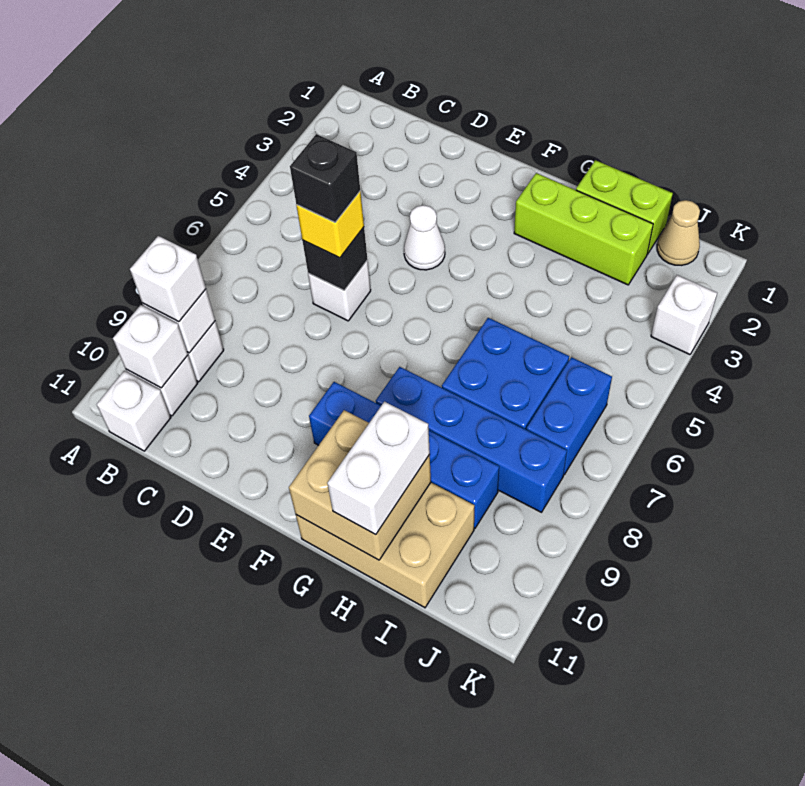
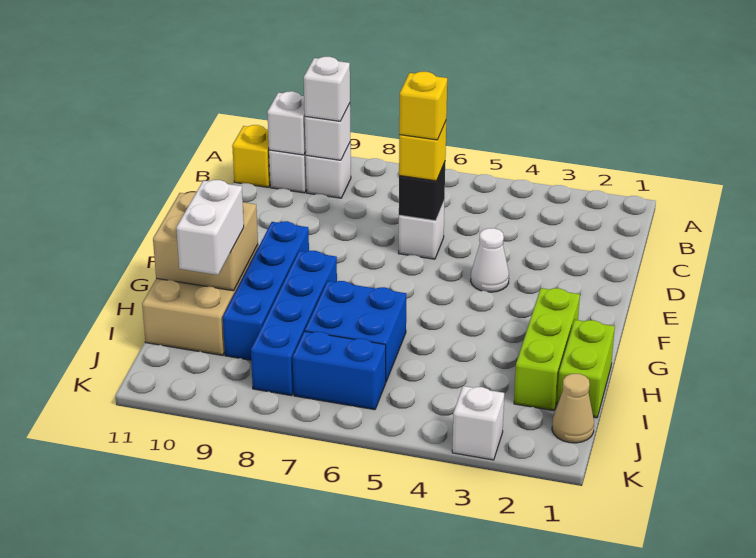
white 1x1 brick [97,371,171,451] -> yellow 1x1 brick [232,125,270,187]
black 1x1 brick [290,134,360,222] -> yellow 1x1 brick [399,72,447,140]
white 1x2 brick [327,402,430,534] -> white 1x2 brick turned to [176,180,244,275]

